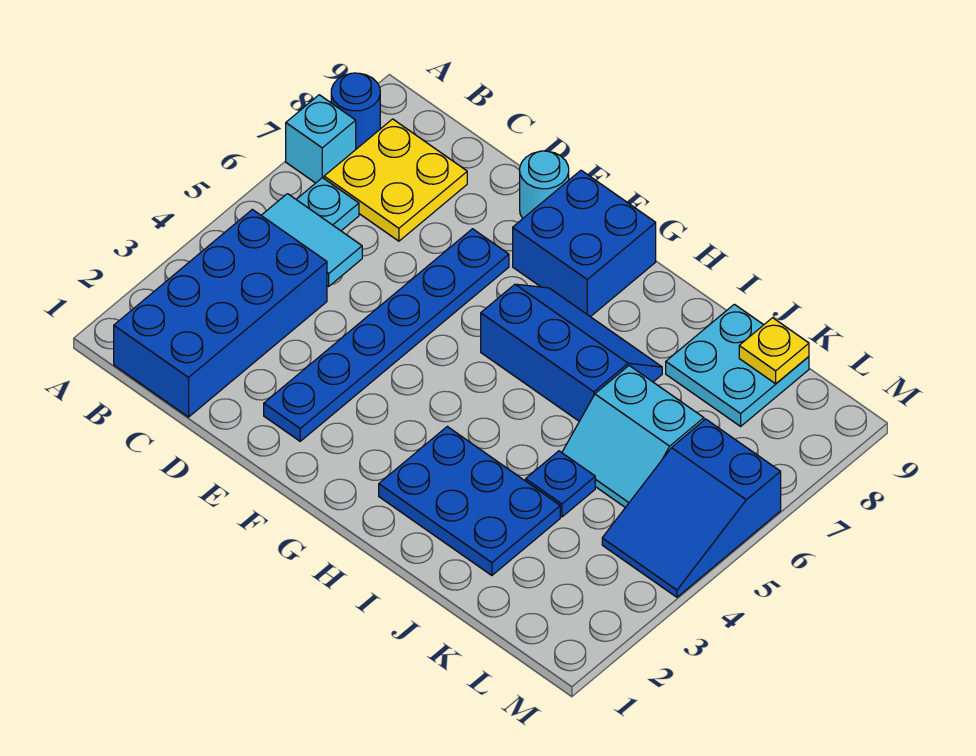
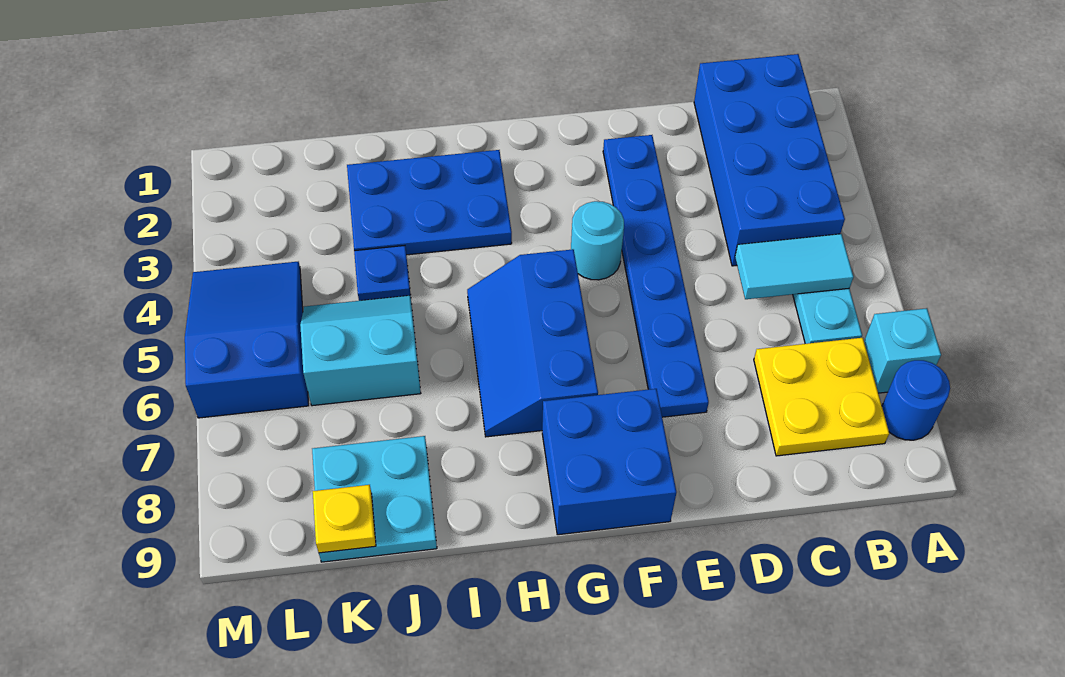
cyan 1x1 round brick [520,151,569,219] -> cyan 1x1 round brick moved to [571,201,624,280]
blue 2x3 slope [481,284,662,421] -> blue 2x3 slope turned to [467,249,598,437]

